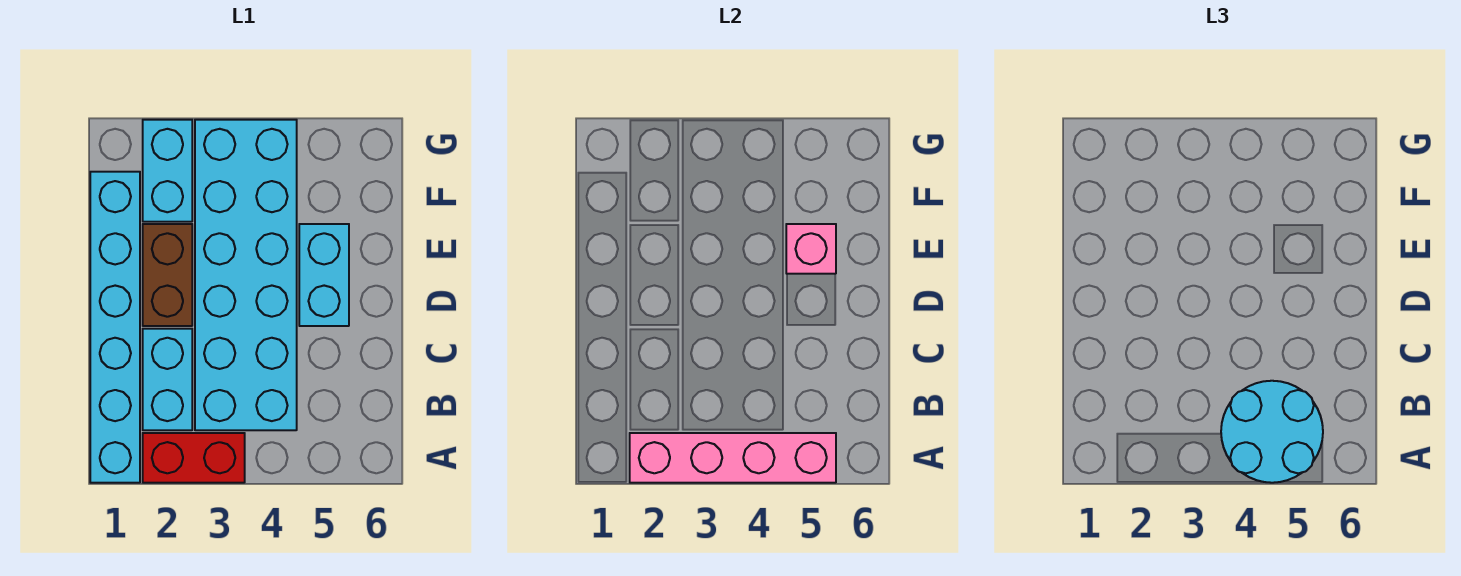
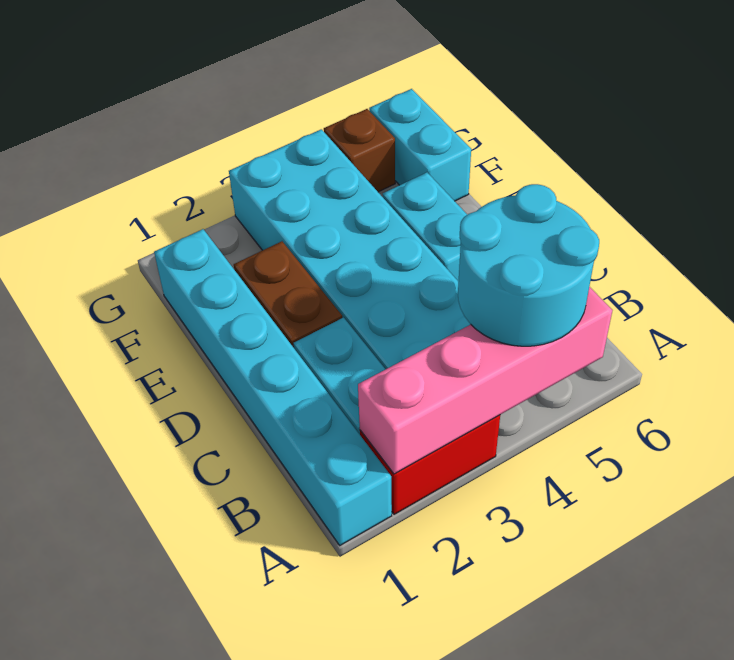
pink 1x1 brick [786,224,836,274] -> none
cyan 1x2 brick [143,120,192,222] -> cyan 1x2 brick moved to [369,89,471,201]
none -> brown 1x1 brick [324,109,395,192]

